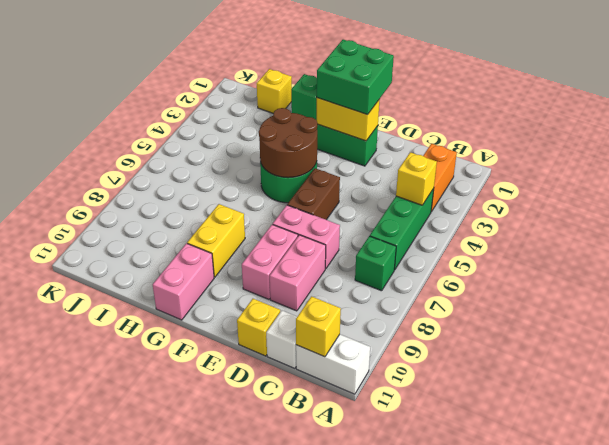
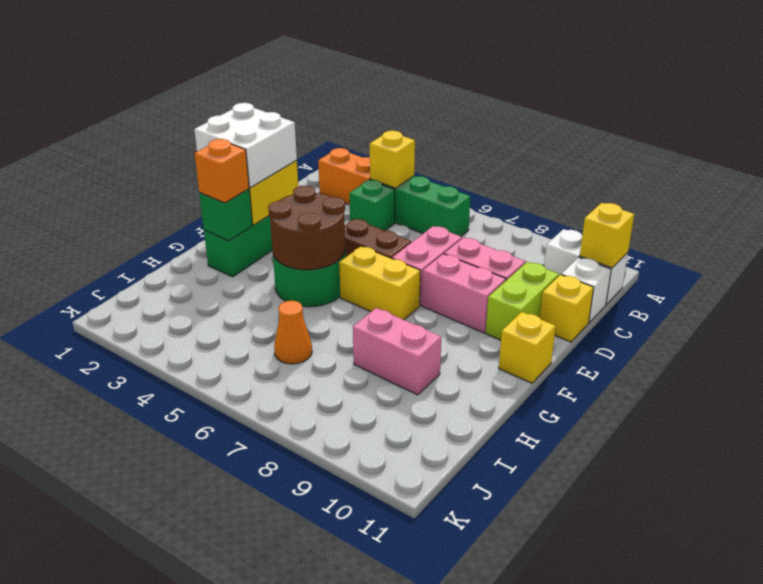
white 1x2 brick [296,334,370,394] -> white 1x2 brick turned to [544,229,628,305]
green 1x1 brick [355,236,396,291] -> green 1x1 brick moved to [349,180,395,231]
none -> lime 1x2 brick [486,262,559,340]
green 2x2 brick [317,40,394,115] -> white 2x2 brick [194,103,297,188]
none -> orange 1x1 brick [195,139,249,203]
yellow 1x2 brick [187,204,245,277] -> yellow 1x2 brick moved to [339,246,420,320]
pink 1x2 brick [153,243,214,320] -> pink 1x2 brick moved to [353,308,441,395]
yellow 1x1 brick [257,69,292,113] -> yellow 1x1 brick moved to [499,312,556,383]
none -> orange 1x1 cone [274,301,312,364]

